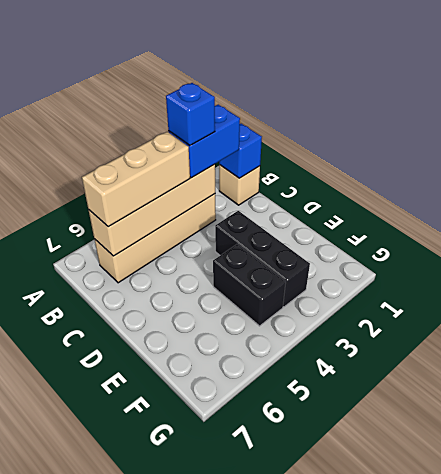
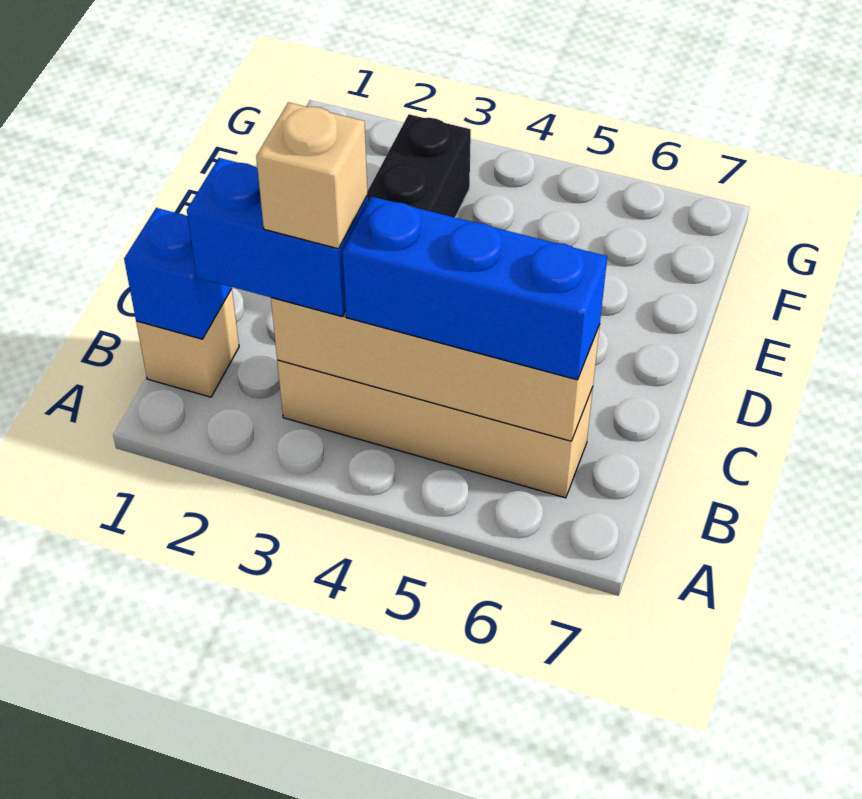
blue 1x1 brick [166,83,215,145] -> tan 1x1 brick [256,102,367,249]
tan 1x3 brick [82,132,190,227] -> blue 1x3 brick [343,196,607,380]
black 1x2 brick [213,244,286,326] -> none

